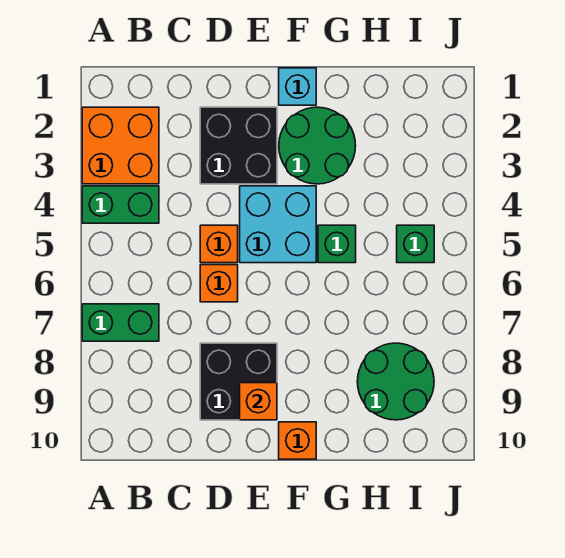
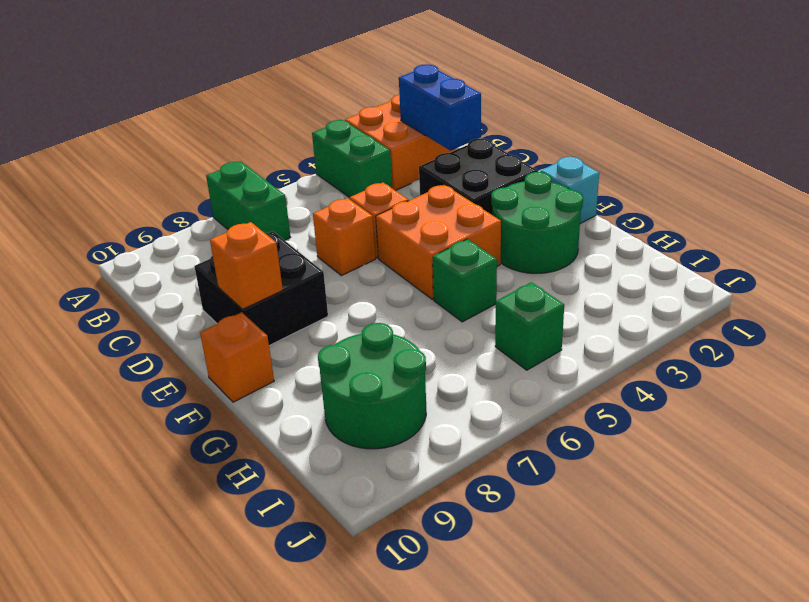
none -> blue 1x2 brick [399,64,481,151]
cyan 2x2 brick [240,186,316,263] -> orange 2x2 brick [376,185,501,300]

